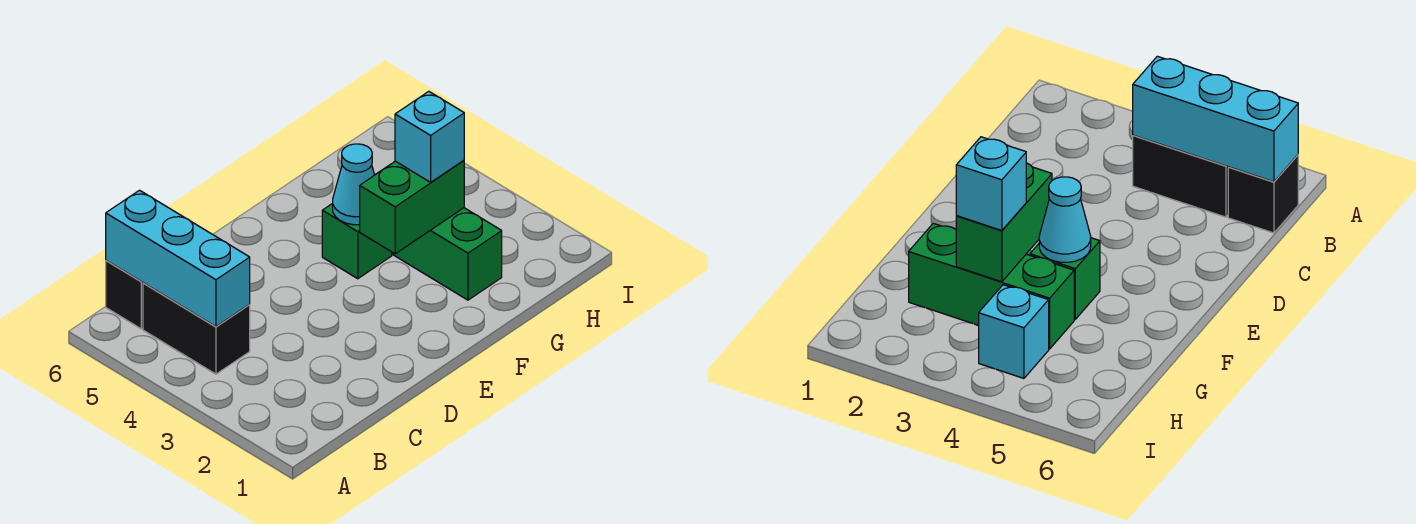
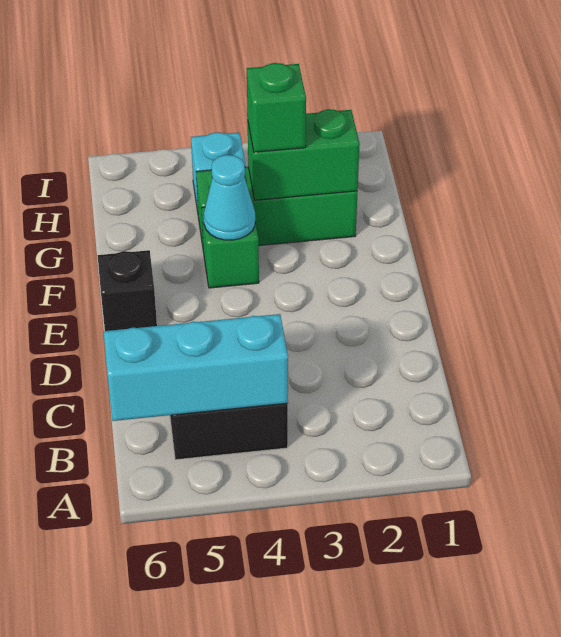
black 1x1 brick [106,260,143,329] -> black 1x1 brick moved to [98,250,157,331]
green 1x2 brick [360,160,464,254] -> green 1x2 brick turned to [248,109,360,200]
cyan 1x1 brick [395,91,464,182] -> green 1x1 brick [247,63,306,152]

